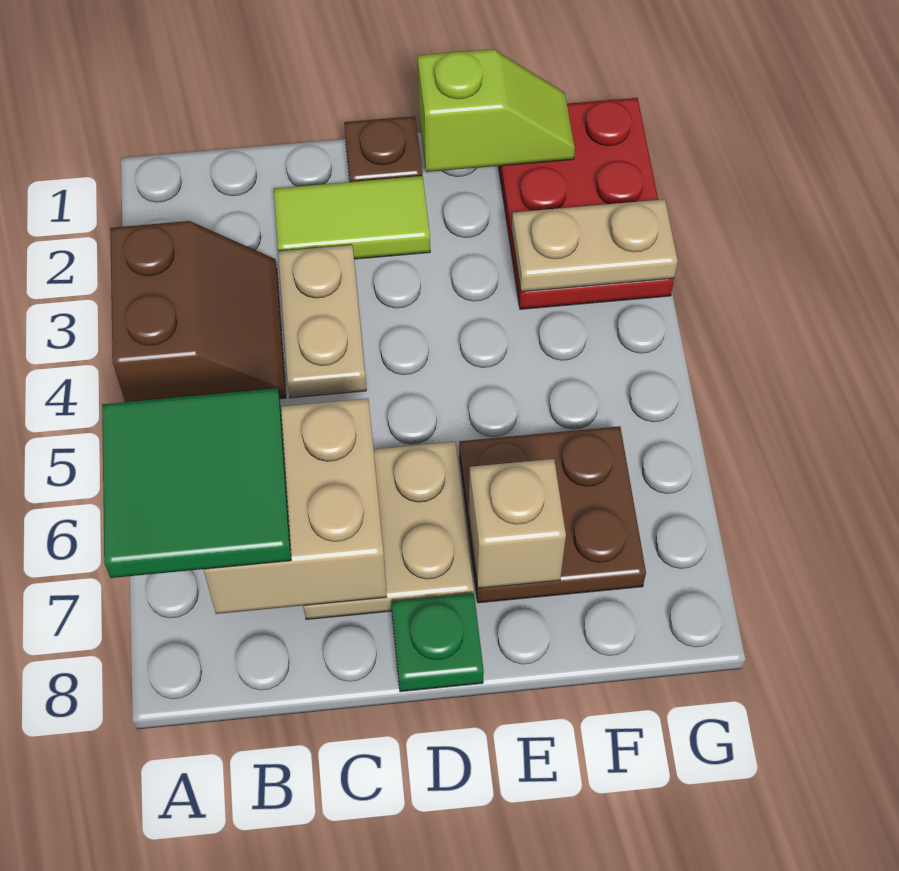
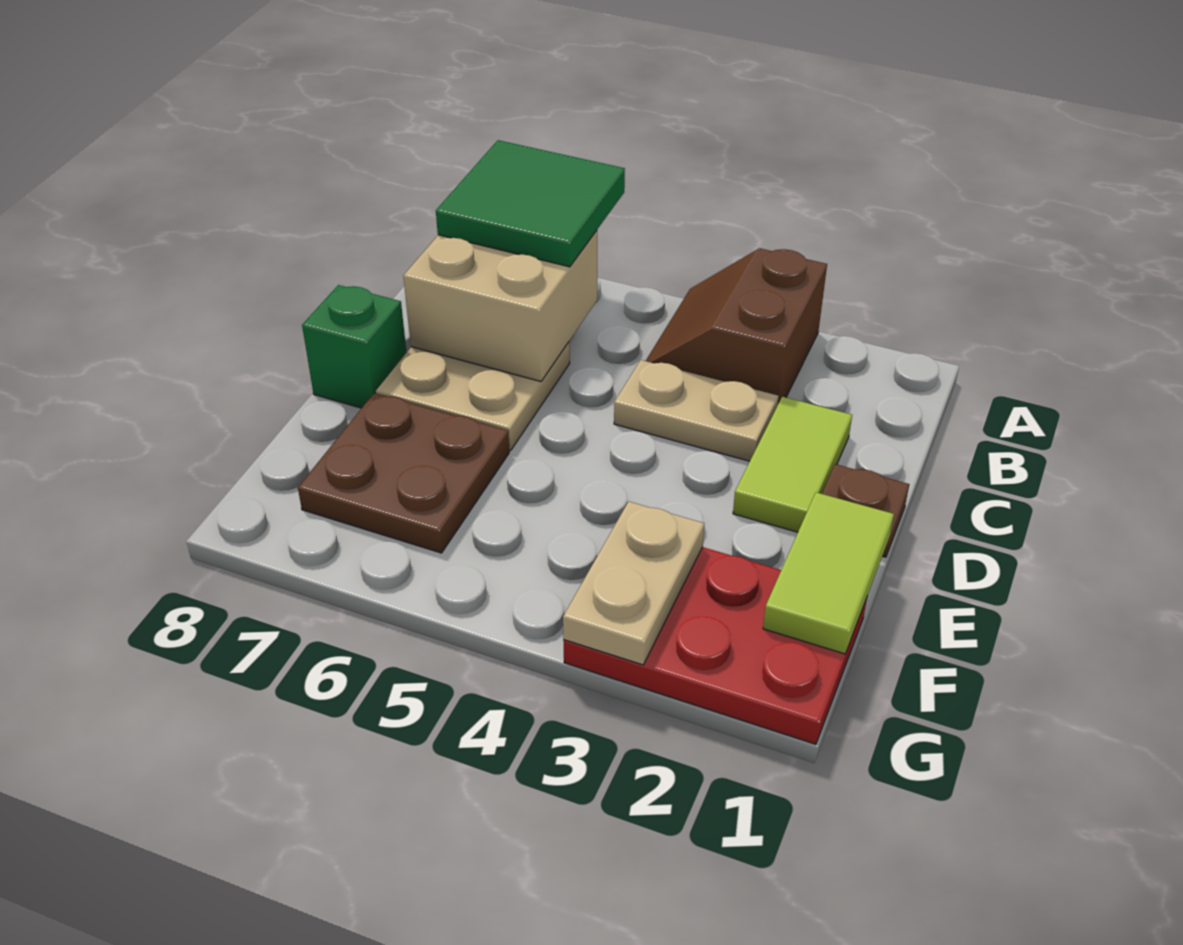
brown 2x2 slope [110,221,286,402] -> brown 2x2 slope turned to [646,248,827,404]
green 1x1 plate [391,593,484,692] -> green 1x1 brick [302,285,407,408]
lime 1x2 slope [418,49,575,172] -> lime 1x2 tile [763,492,894,654]
tan 1x1 brick [469,459,566,589] -> none

